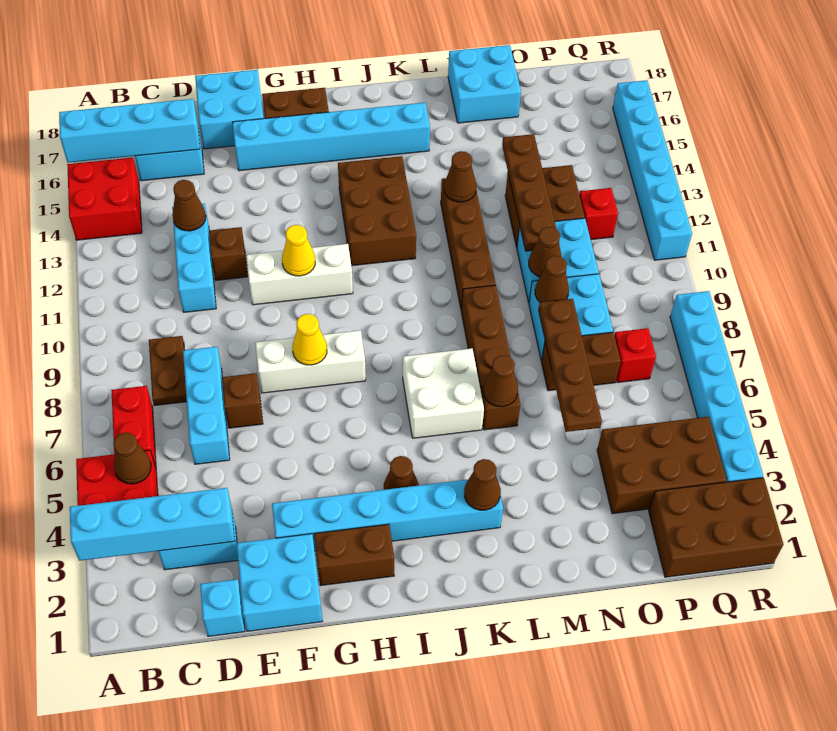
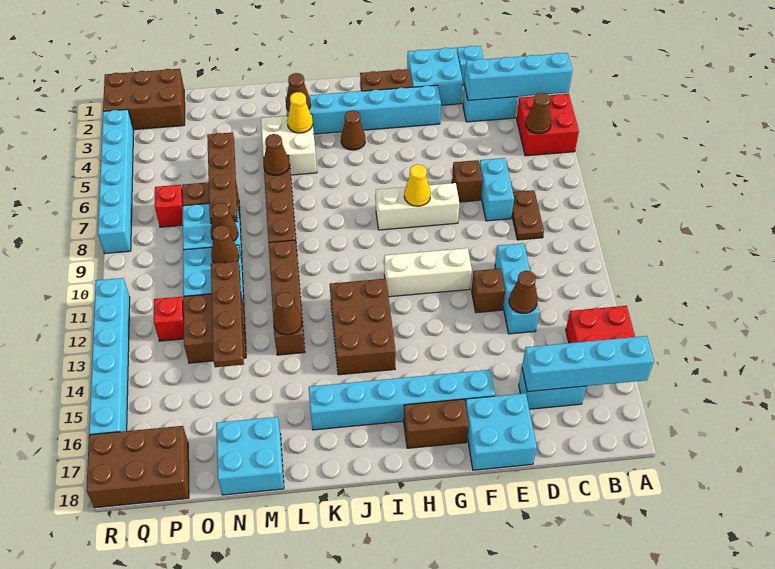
red 1x2 brick [111,386,156,468] -> none
cyan 1x3 brick [183,347,230,464] -> cyan 1x2 brick [480,158,514,221]
yellow 1x1 cone [282,225,315,276] -> yellow 1x1 cone moved to [287,92,313,133]
white 2x2 brick [403,348,484,438] -> white 2x2 brick moved to [261,114,317,175]
brown 2x3 brick [597,417,727,514] -> brown 2x3 brick moved to [86,426,189,508]

